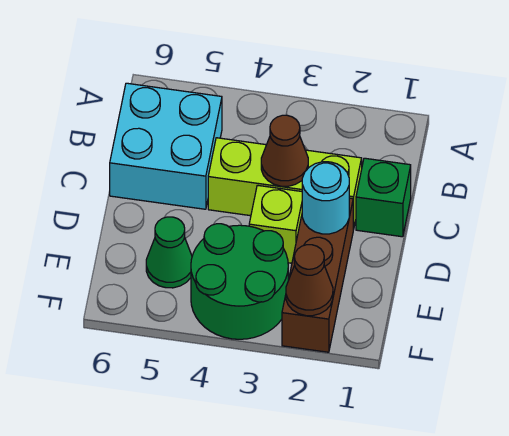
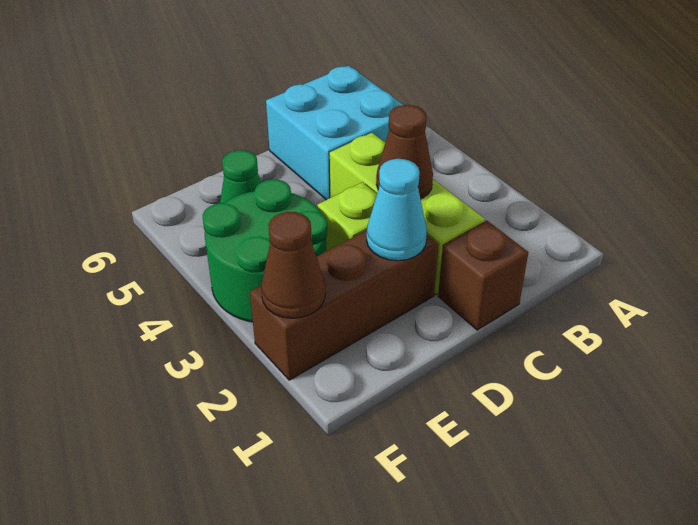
green 1x1 brick [356,158,411,237] -> brown 1x1 brick [438,220,528,330]
cyan 1x1 round brick [302,162,349,234] -> cyan 1x1 cone [367,159,427,261]

